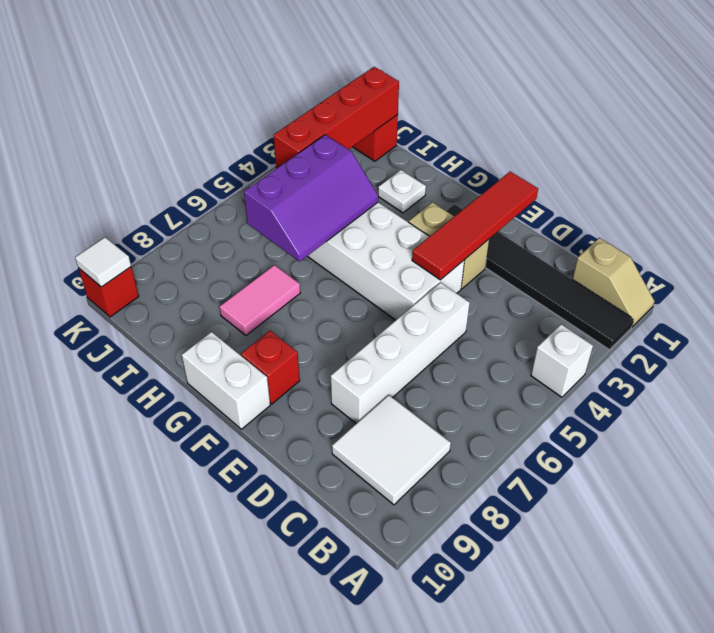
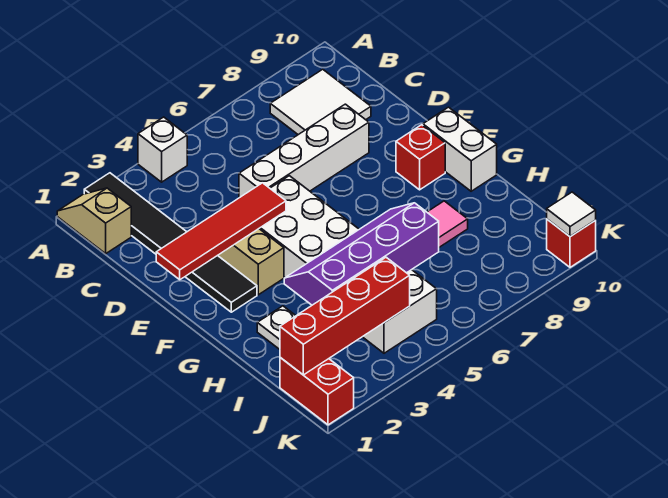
purple 2x3 slope [244,135,378,261] -> purple 2x4 slope [284,203,439,305]

